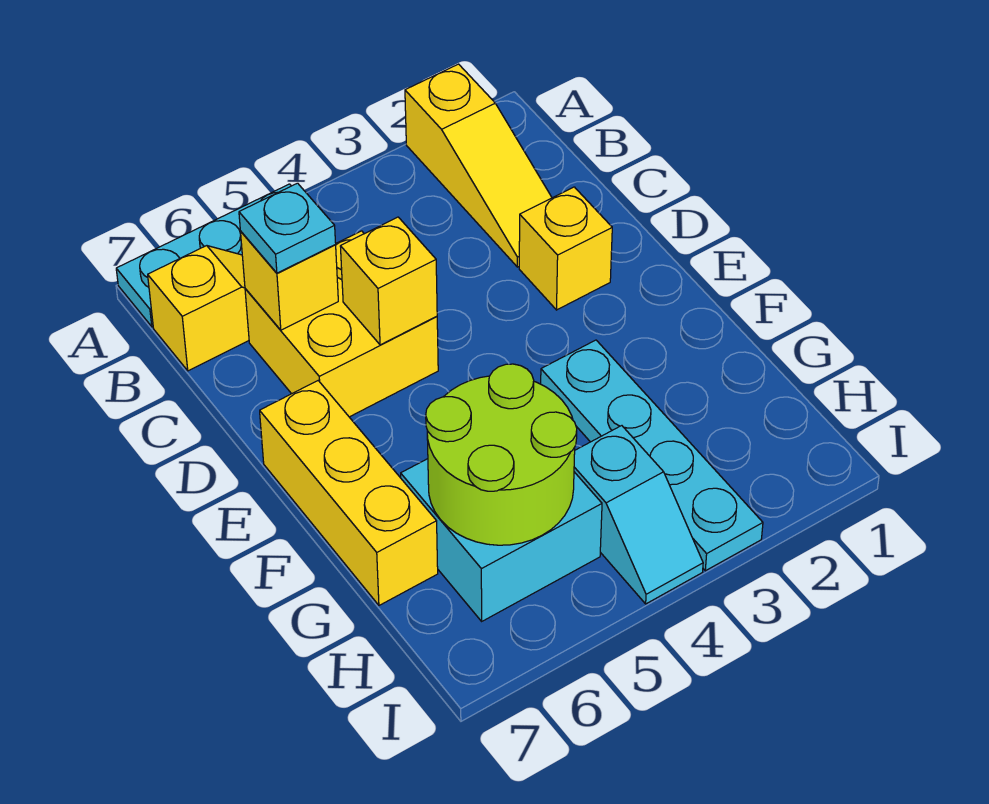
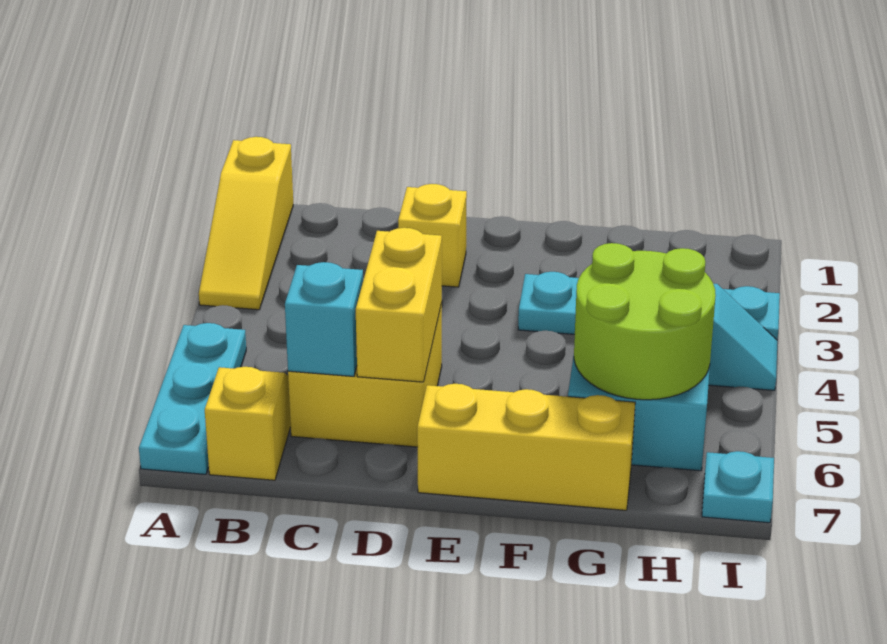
yellow 1x3 slope [405,64,552,267] -> yellow 1x3 slope turned to [199,137,293,310]
yellow 1x1 brick [241,232,338,330] -> cyan 1x1 brick [285,262,363,376]
cyan 1x1 plate [239,183,336,273] -> cyan 1x1 plate moved to [702,451,774,523]
yellow 1x1 brick [340,217,437,345] -> yellow 1x2 brick [356,228,442,382]

